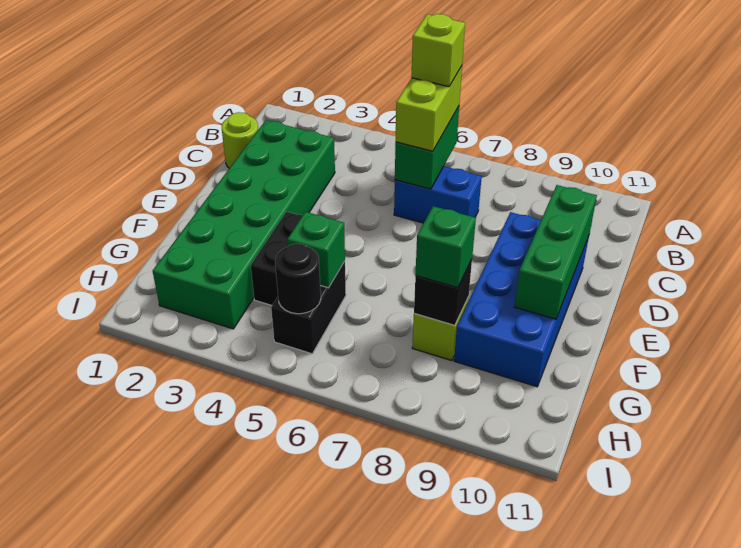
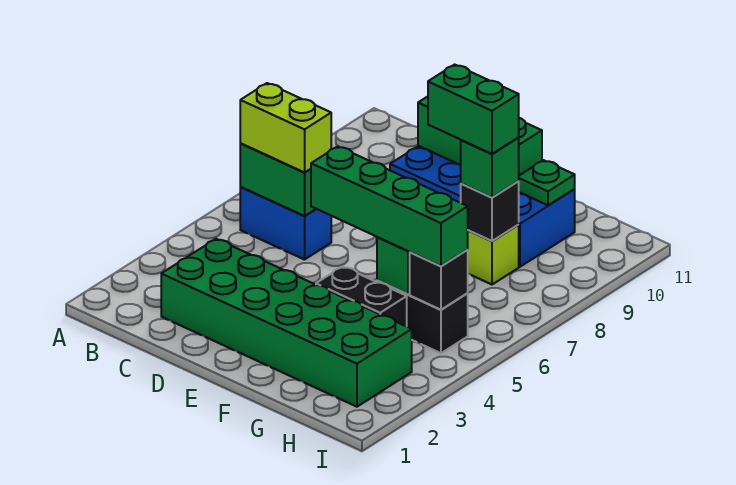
lime 1x1 brick [411,14,465,87] -> none
lime 1x1 round brick [222,112,258,168] -> none
blue 1x2 brick [394,166,482,223] -> blue 1x2 brick turned to [240,187,331,260]
none -> green 1x4 brick [311,146,468,266]
none -> green 1x2 brick [428,65,519,154]
none -> green 1x1 plate [519,160,575,205]
black 1x1 round brick [275,244,321,314] -> black 1x1 brick [410,250,468,310]

